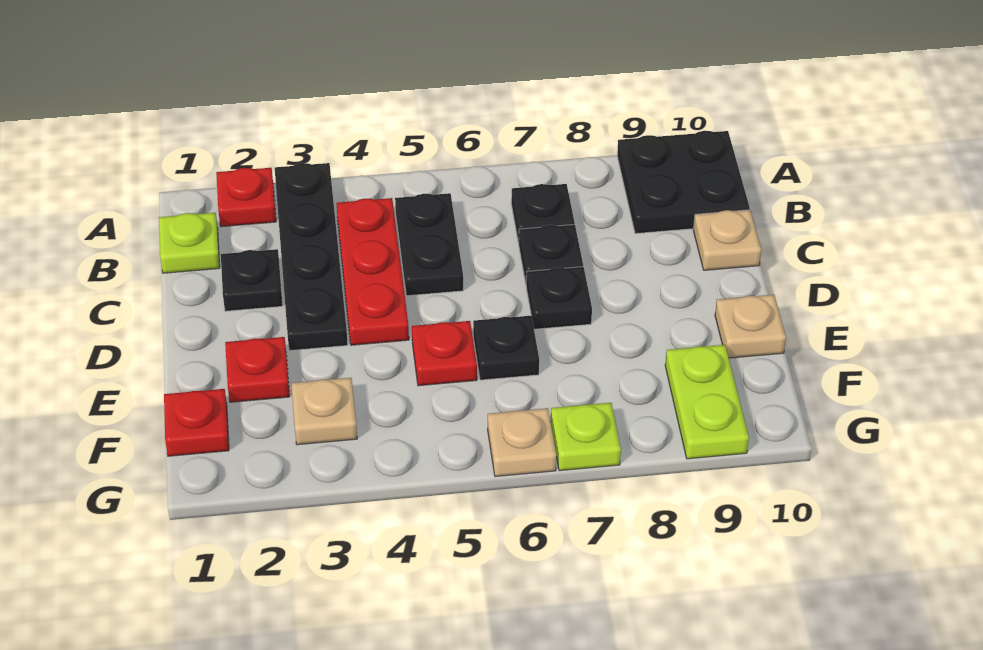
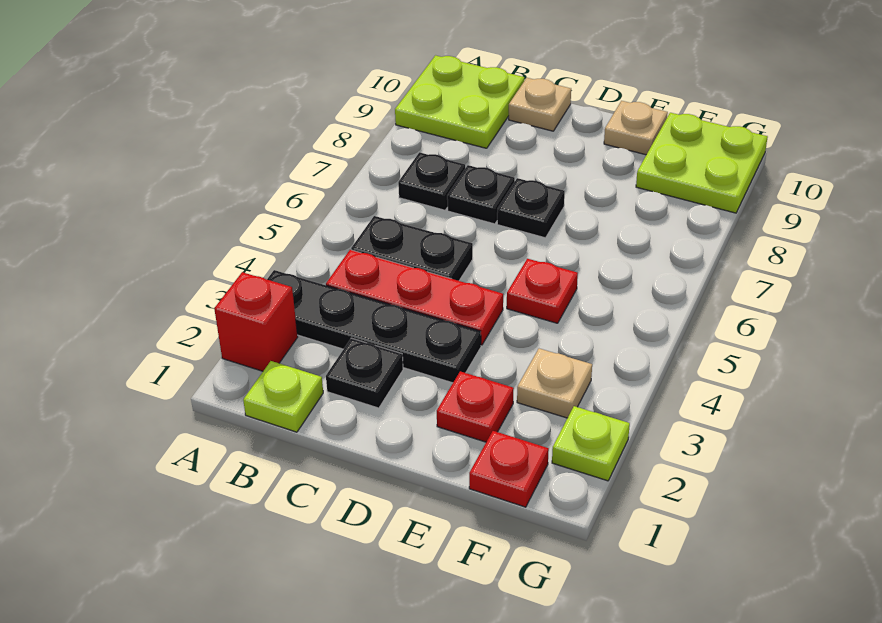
red 1x1 plate [216,168,276,227] -> red 1x1 brick [214,272,298,371]
black 2x2 plate [617,131,750,234] -> lime 2x2 plate [395,55,524,148]
black 1x1 plate [473,316,539,380] -> none
lime 1x2 plate [665,345,749,459] -> lime 2x2 plate [636,113,768,213]
tan 1x1 plate [488,408,556,476] -> none
lime 1x1 plate [551,403,621,471] -> lime 1x1 plate moved to [552,406,630,481]

